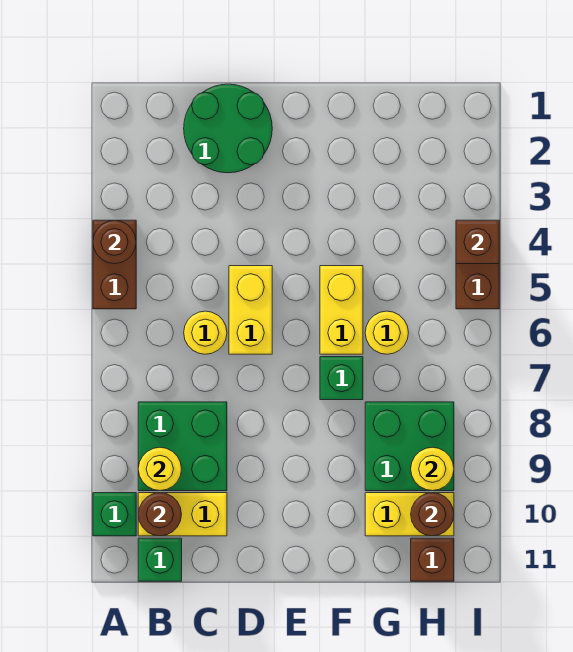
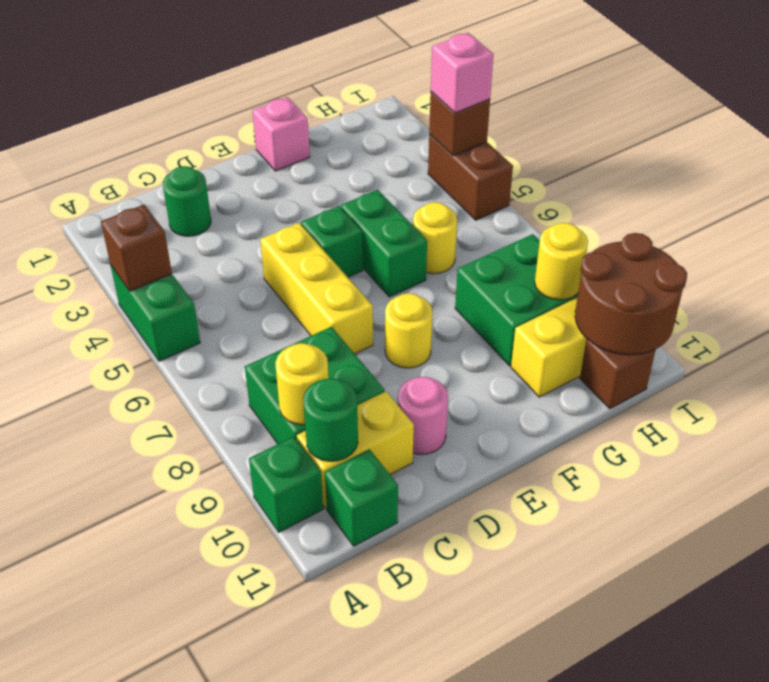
brown 1x2 brick [93,220,136,309] -> green 1x2 brick [111,266,200,361]
brown 1x1 round brick [93,220,136,264] -> brown 1x1 brick [101,205,172,291]
brown 1x1 round brick [138,493,182,536] -> green 1x1 round brick [303,378,358,461]
green 2x2 round brick [184,84,272,173] -> green 1x1 round brick [163,166,211,236]
yellow 1x1 round brick [184,311,227,354] -> yellow 1x1 round brick moved to [385,293,432,368]
yellow 1x2 brick [229,266,272,354] -> yellow 1x3 brick [260,223,373,354]
none -> pink 1x1 round brick [398,377,448,454]
none -> pink 1x1 brick [252,97,310,171]
yellow 1x2 brick [320,266,363,354] -> green 1x2 brick [341,190,427,297]
green 1x1 brick [320,357,363,400] -> green 1x1 brick moved to [301,206,363,277]
brown 1x1 round brick [411,493,454,536] -> brown 2x2 round brick [575,233,687,355]
none -> pink 1x1 brick [431,33,494,113]

